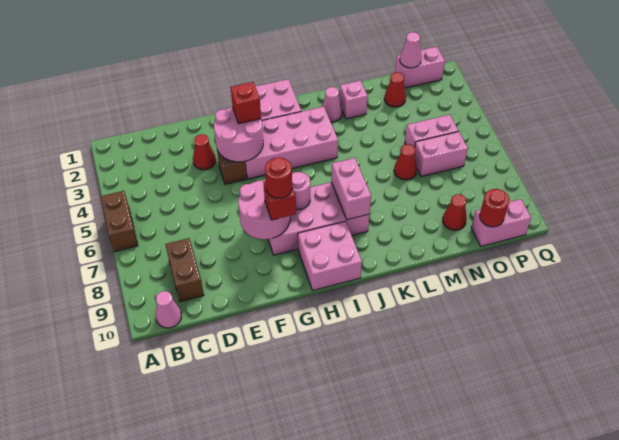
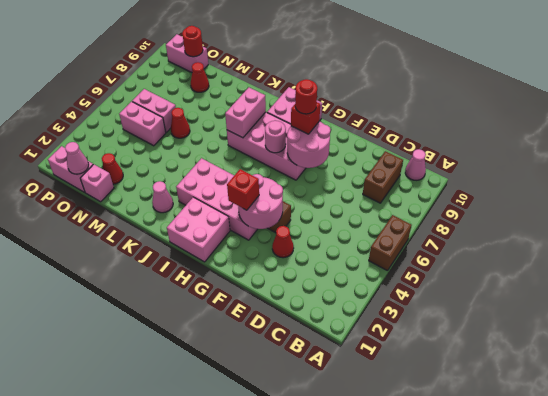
pink 1x1 brick [339,81,368,119] -> pink 1x1 brick moved to [80,164,114,202]

